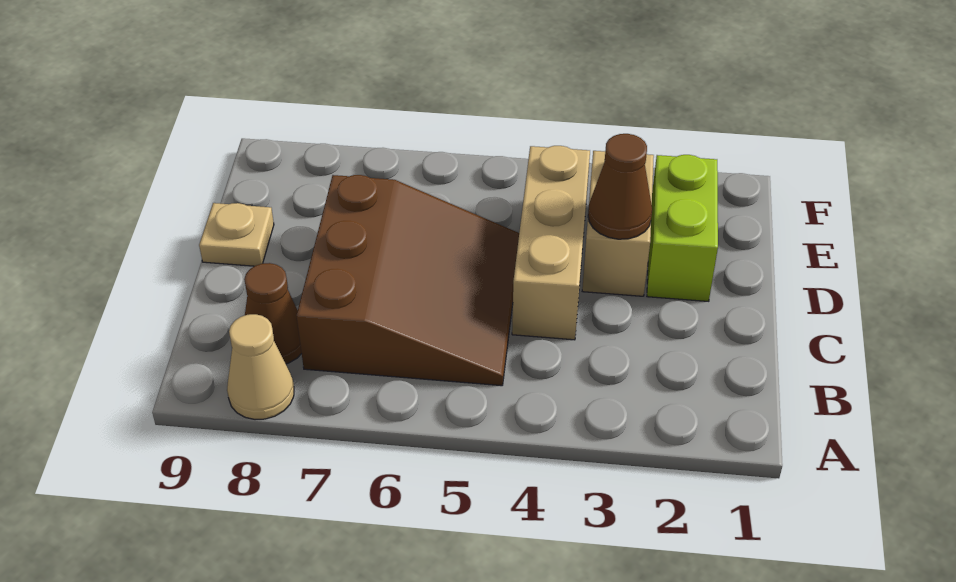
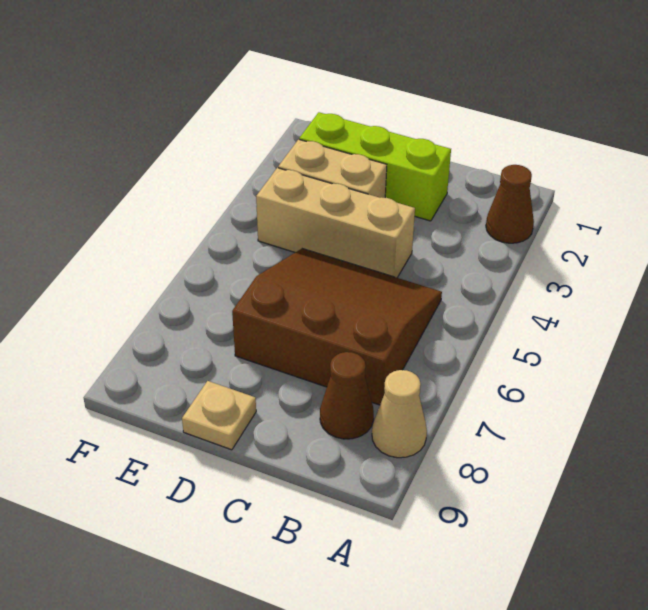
lime 1x2 brick [647,155,718,301] -> lime 1x3 brick [299,112,451,221]
brown 1x1 cone [588,134,652,239] -> brown 1x1 cone moved to [486,165,534,243]

